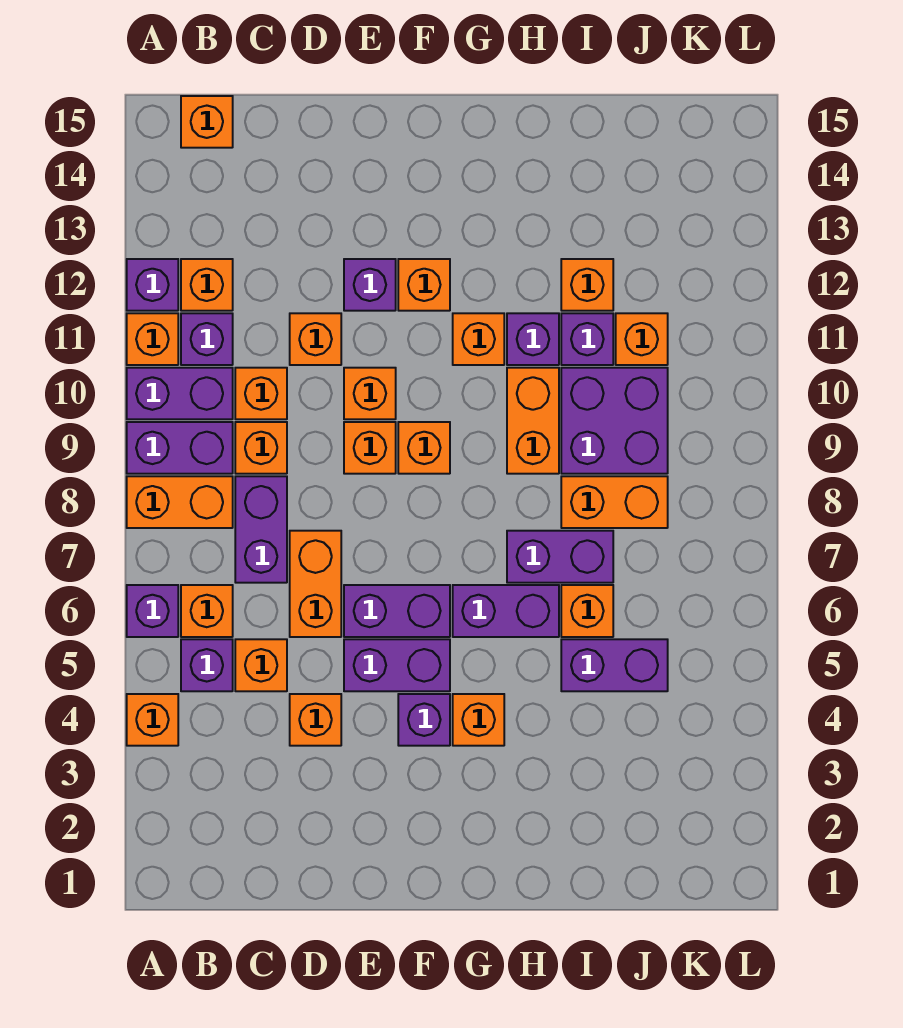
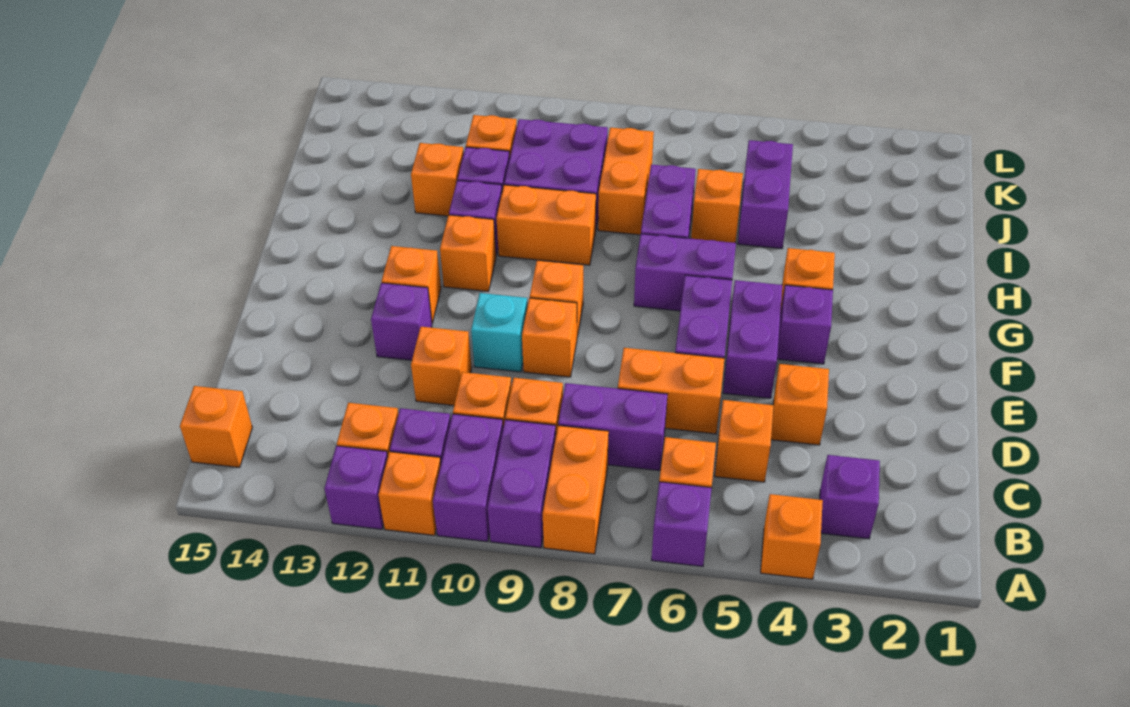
purple 1x1 brick [181,639,233,691] -> purple 1x1 brick moved to [820,455,880,539]
orange 1x1 brick [344,368,396,419] -> cyan 1x1 brick [471,293,527,372]
purple 1x2 brick [453,585,559,637] -> purple 1x2 brick turned to [634,234,736,311]

